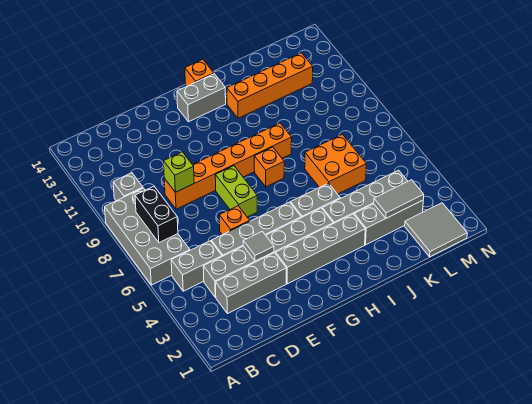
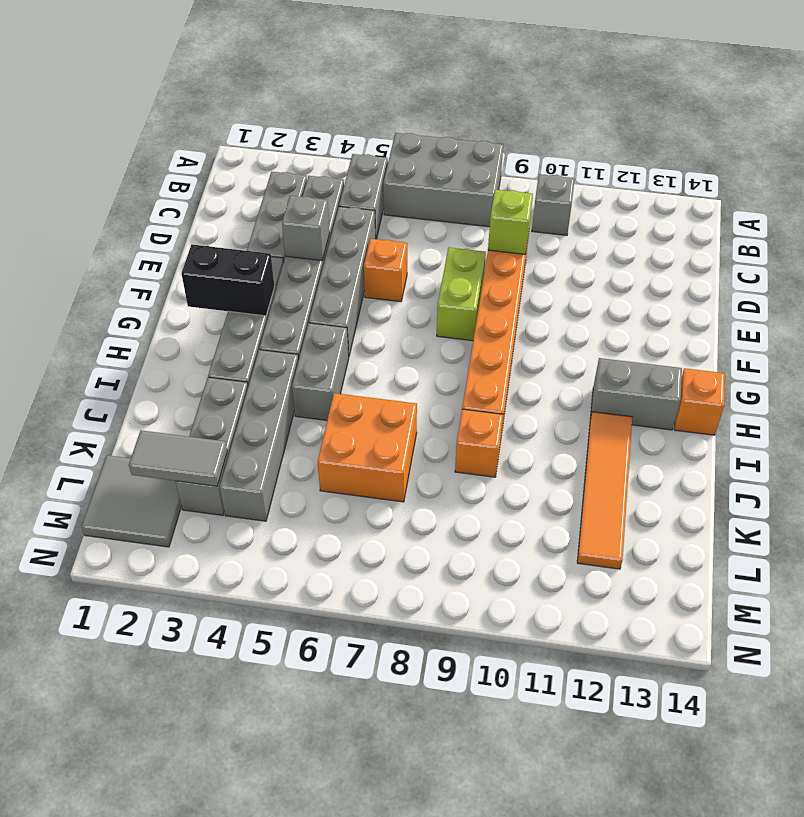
grey 2x4 brick [105,188,190,285] -> grey 2x3 brick [383,133,503,227]
black 1x2 brick [135,186,178,243] -> black 1x2 brick moved to [181,245,275,316]
grey 1x1 tile [243,231,274,261] -> grey 1x1 brick [282,196,330,261]
lime 1x2 brick [215,166,257,217] -> lime 1x2 brick turned to [437,248,486,341]
grey 1x2 brick [177,74,226,122] -> grey 1x2 brick turned to [591,358,682,430]
orange 1x1 brick [254,147,284,187] -> orange 1x1 brick moved to [455,409,503,477]
orange 1x4 brick [227,53,313,118] -> orange 1x4 tile [577,412,632,569]
grey 1x2 tile [374,180,424,218] -> grey 1x2 tile turned to [129,430,227,486]

